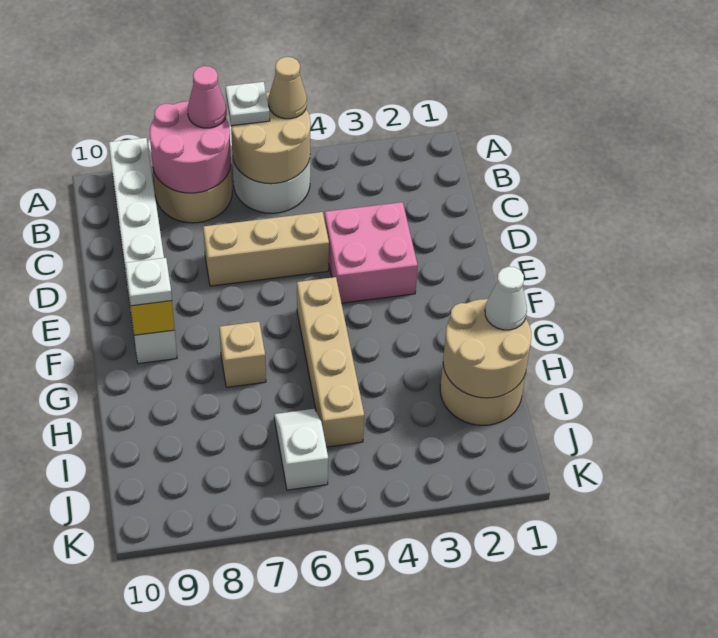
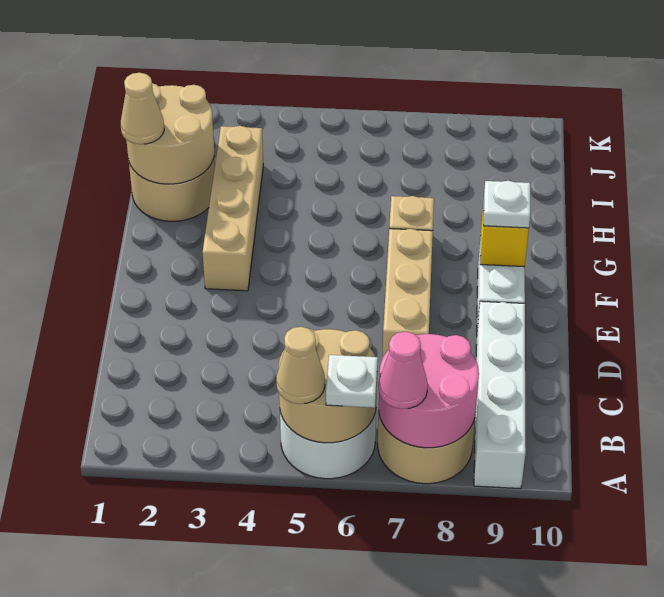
pink 2x2 brick [325,202,418,303] -> none
tan 1x3 brick [203,212,329,286] -> tan 1x3 brick turned to [382,229,433,358]
tan 1x4 brick [297,277,364,447] -> tan 1x4 brick moved to [203,126,263,291]
white 1x1 cone [485,267,527,330] -> tan 1x1 cone [121,73,164,144]
white 1x2 slope [274,409,328,490] -> none

